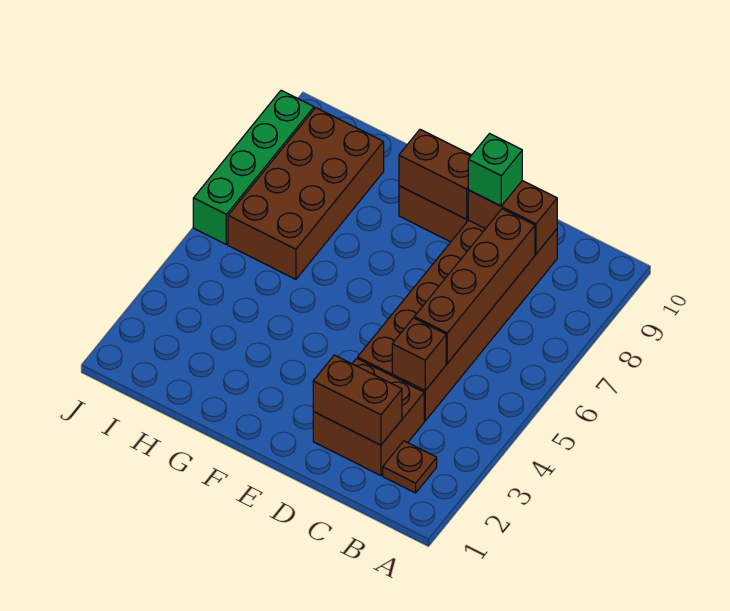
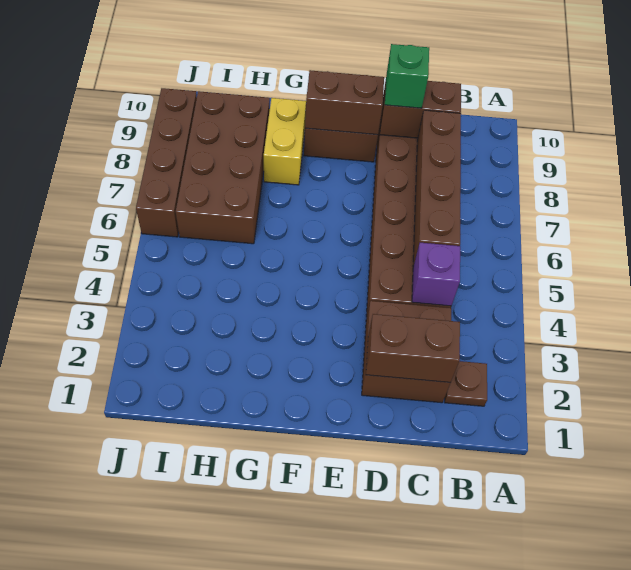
brown 1x1 brick [392,318,446,390] -> purple 1x1 brick [412,243,460,306]
none -> yellow 1x2 brick [264,98,306,185]
green 1x4 brick [193,90,314,244] -> brown 1x4 brick [136,88,197,237]

